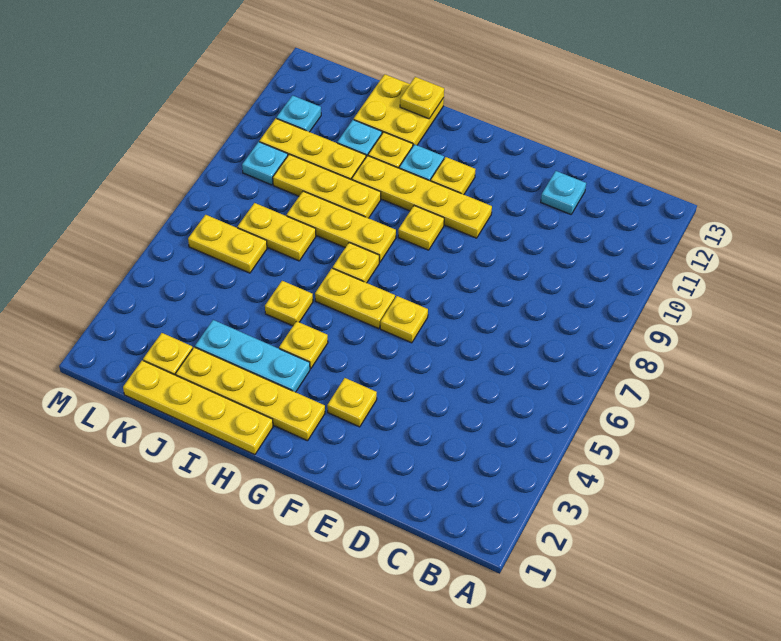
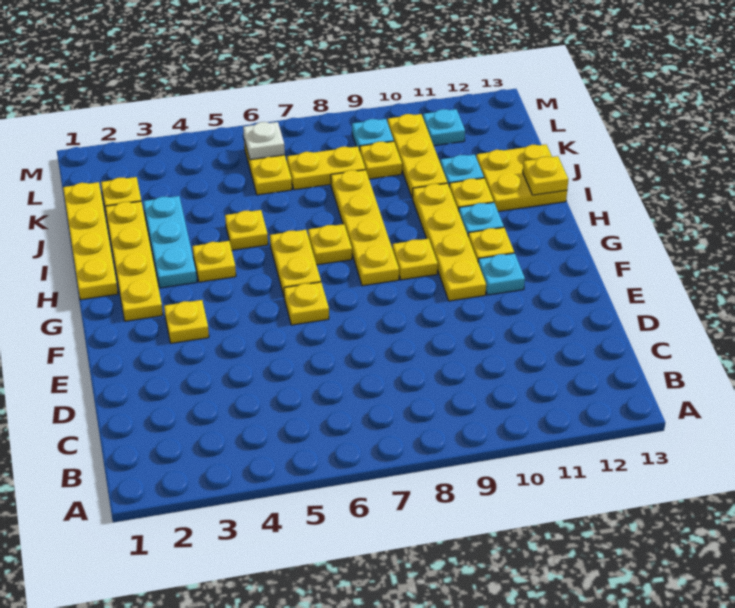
cyan 1x1 plate [541,171,586,214] -> cyan 1x1 plate moved to [478,253,525,295]
yellow 1x3 plate [286,191,396,262] -> yellow 1x4 plate [331,170,399,286]
yellow 1x3 plate [273,154,381,218] -> yellow 1x1 plate [360,141,402,179]
yellow 1x2 plate [238,203,316,261] -> yellow 1x2 plate turned to [287,146,365,190]
none -> white 1x1 plate [243,122,285,160]

